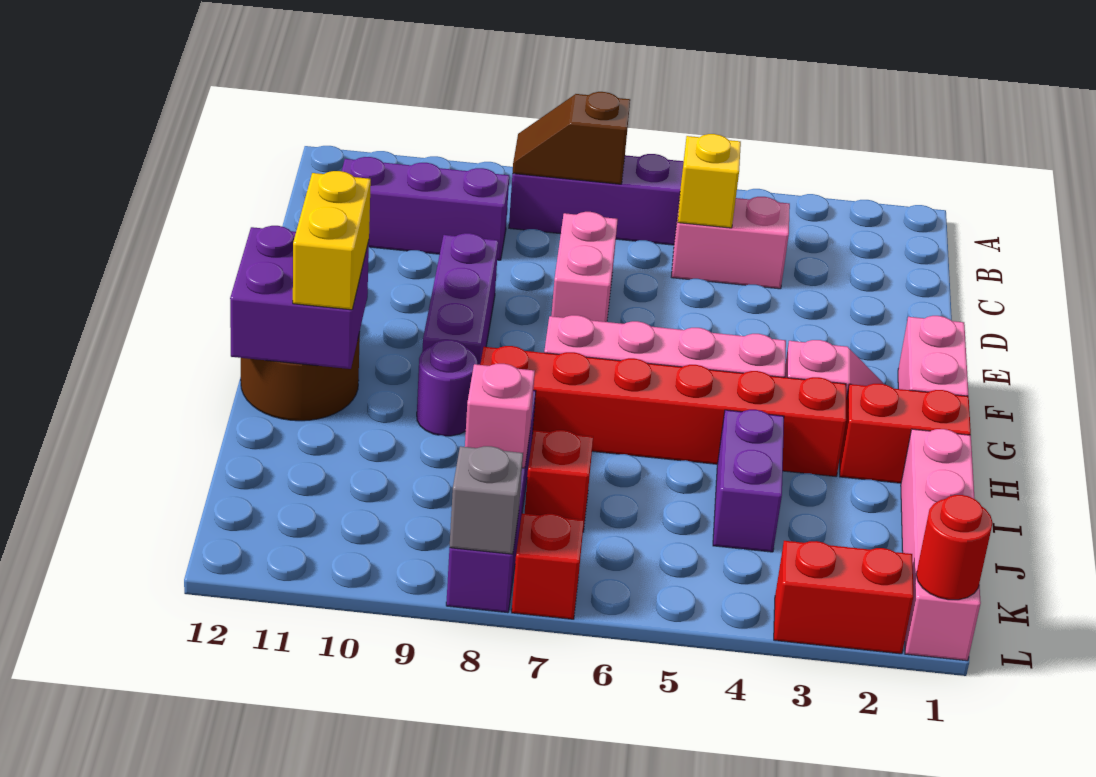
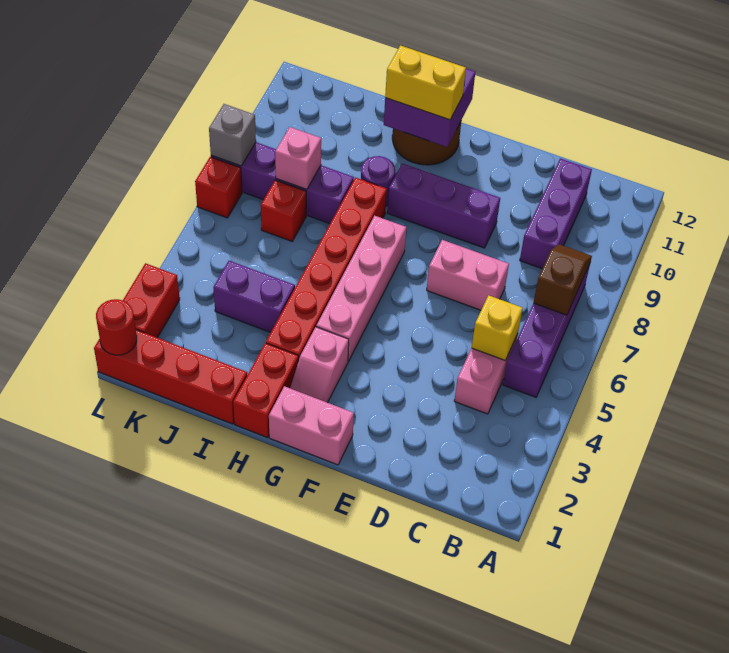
pink 1x4 brick [901,429,981,661] -> red 1x4 brick [94,330,247,424]

